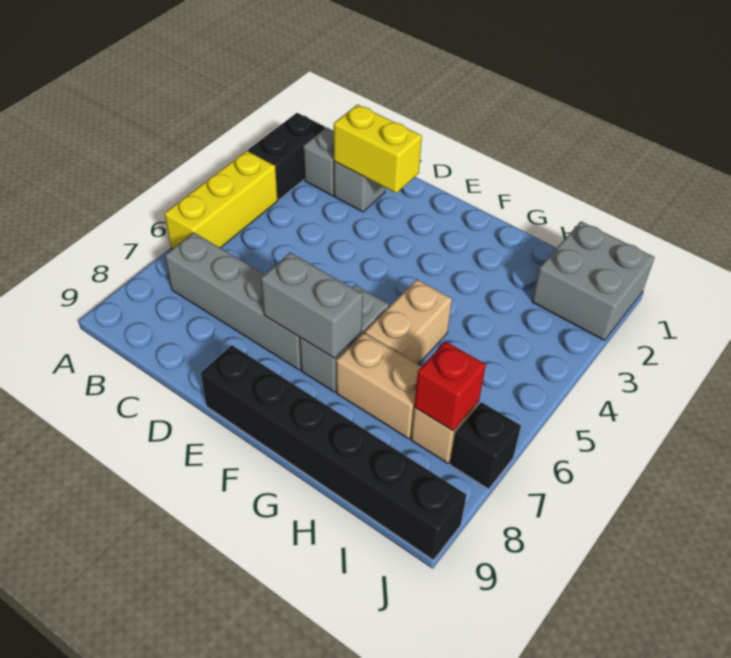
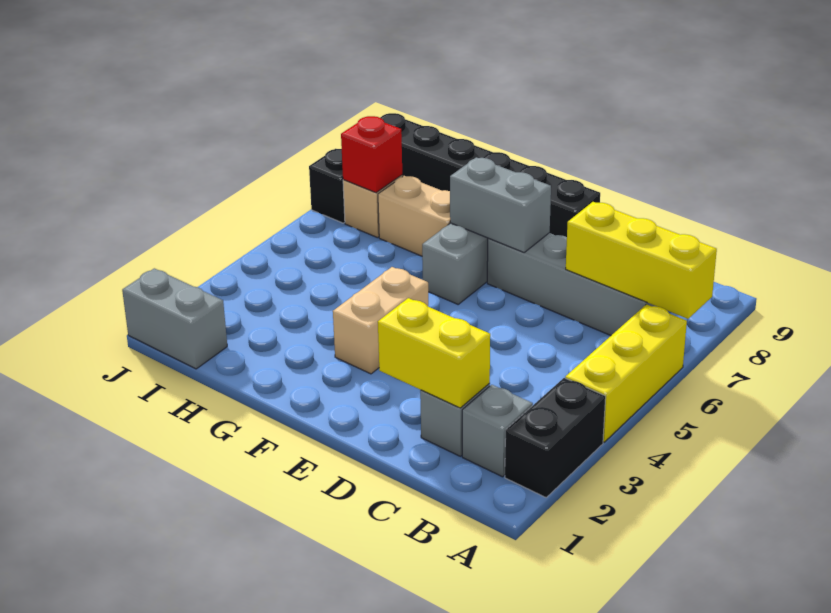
none -> yellow 1x3 brick [566,202,717,319]
tan 1x2 brick [365,280,452,364] -> tan 1x2 brick moved to [333,267,428,374]
grey 2x2 brick [532,222,655,340] -> grey 1x2 brick [122,268,227,369]

